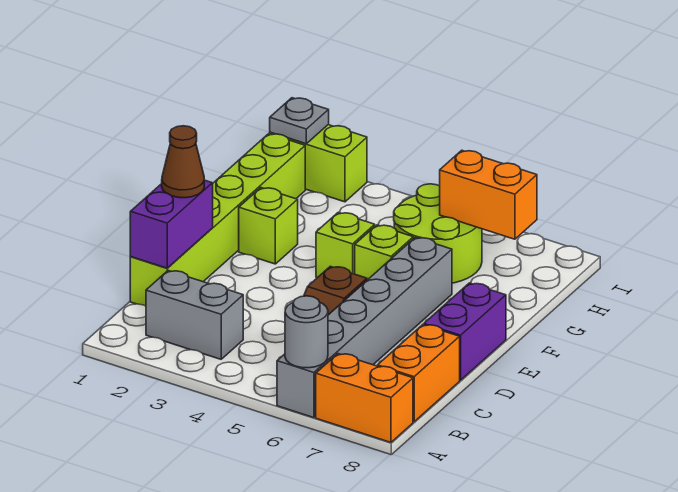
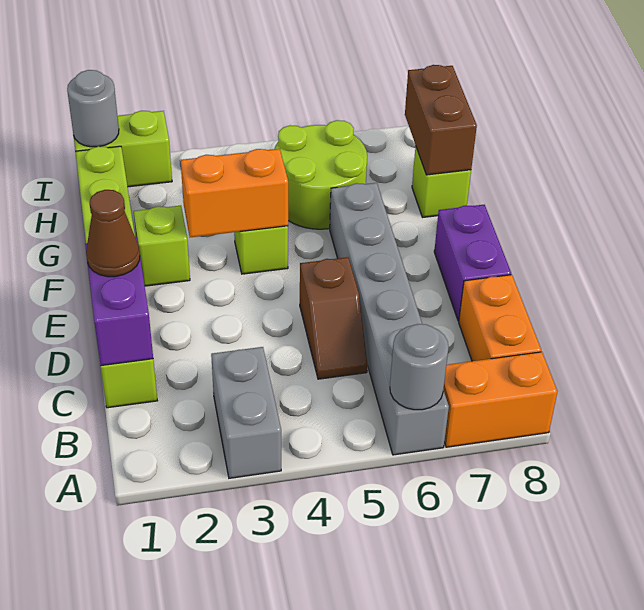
grey 1x2 brick [146,271,243,359] -> grey 1x2 brick turned to [211,347,281,478]
lime 1x1 brick [355,225,413,280] -> lime 1x1 brick moved to [412,146,471,217]
none -> brown 1x2 brick [405,65,477,175]
orange 1x2 brick [440,150,537,239] -> orange 1x2 brick moved to [181,149,288,237]
grey 1x1 plate [270,98,329,144] -> grey 1x1 round brick [67,70,119,147]

